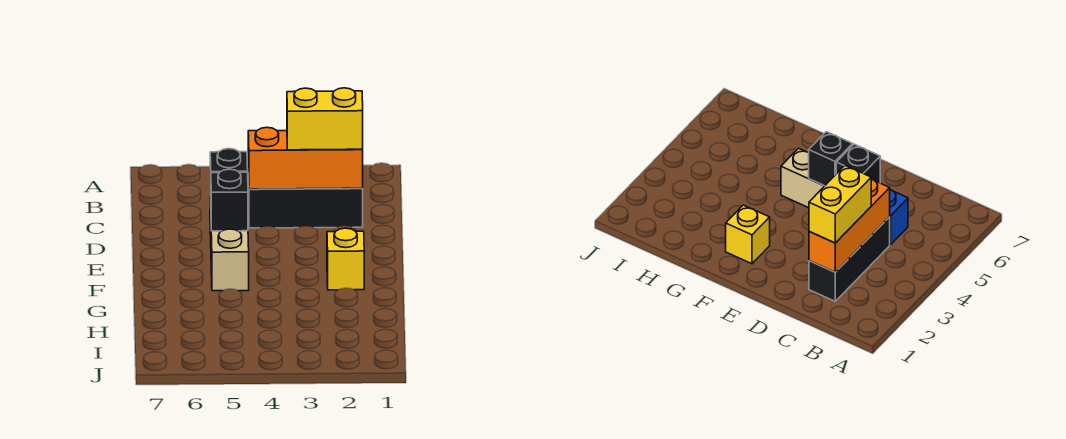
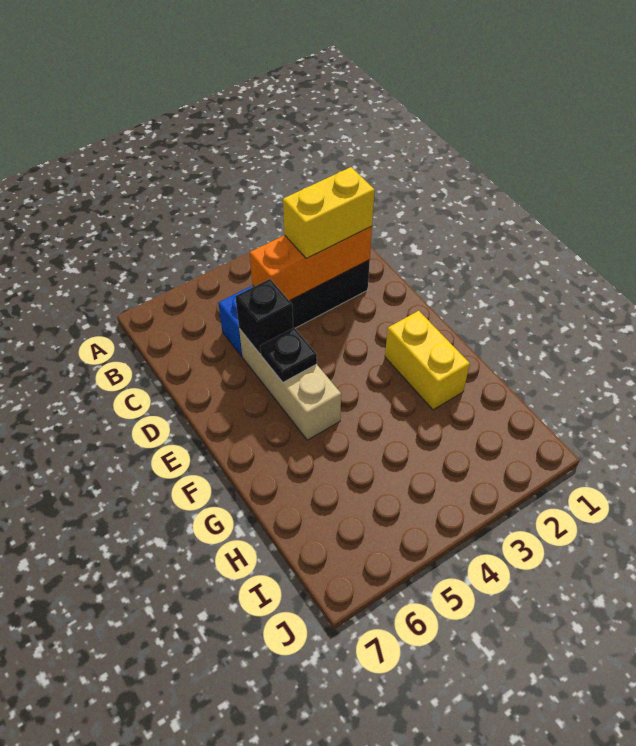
black 1x1 brick [211,169,248,231] -> black 1x1 plate [260,328,317,382]
yellow 1x1 brick [327,228,364,290] -> yellow 1x2 brick [385,311,470,410]

